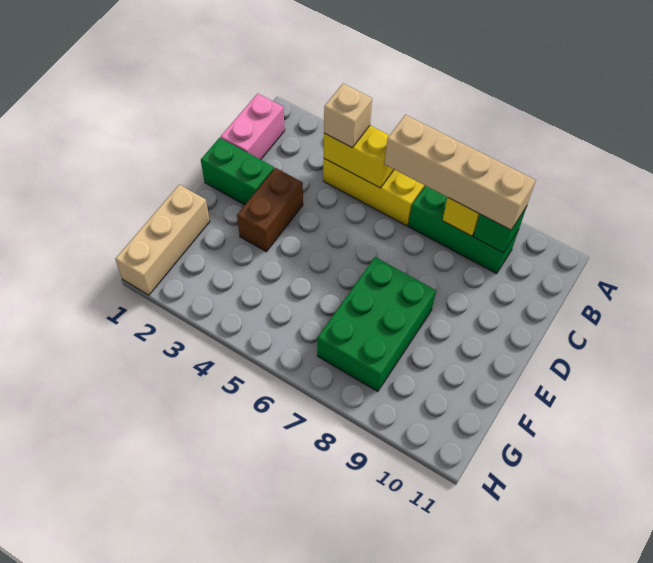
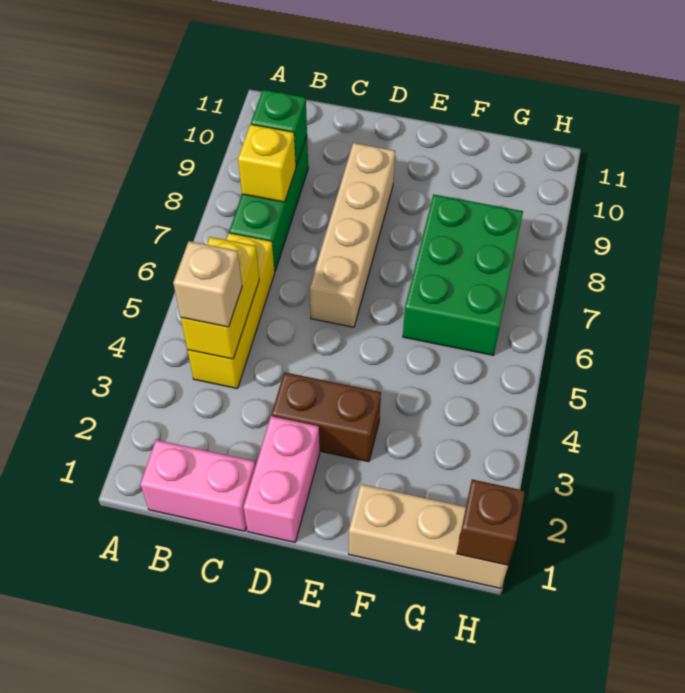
tan 1x4 brick [385,115,536,230] -> tan 1x4 brick moved to [309,143,395,327]
green 1x2 brick [201,138,274,205] -> pink 1x2 brick [244,416,320,542]
green 2x3 brick [317,257,436,392] -> green 2x3 brick turned to [403,194,523,356]
none -> brown 1x1 brick [457,480,525,565]

